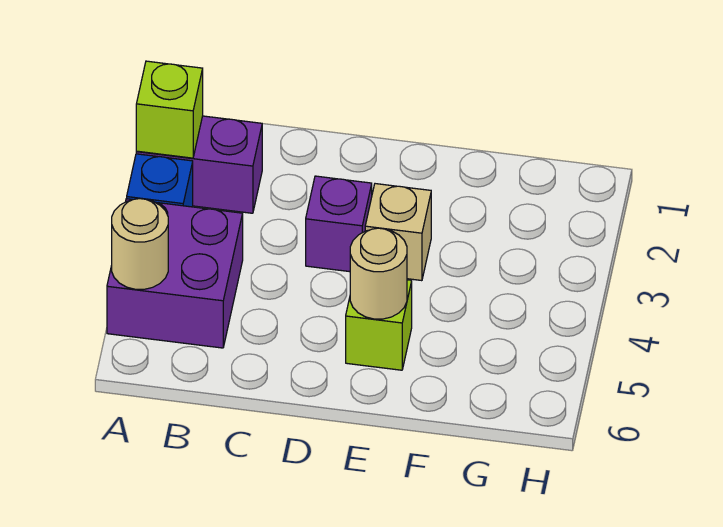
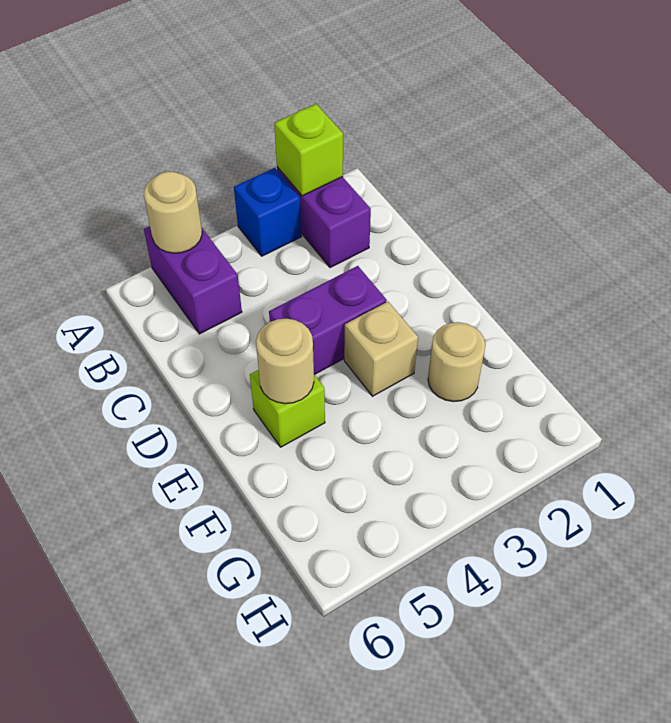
purple 2x2 brick [107,199,243,348] -> purple 1x2 brick [144,226,242,334]
purple 1x1 brick [306,176,372,272] -> purple 1x2 brick [269,266,387,375]
none -> tan 1x1 round brick [428,322,485,402]

